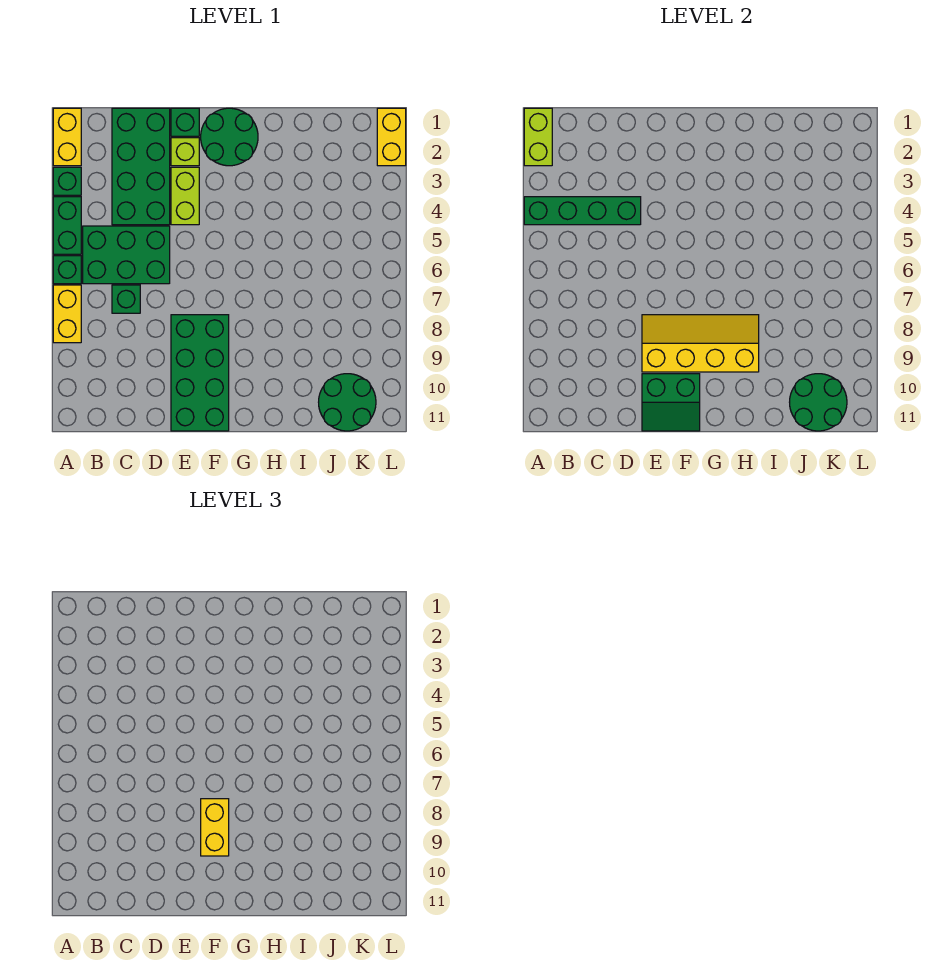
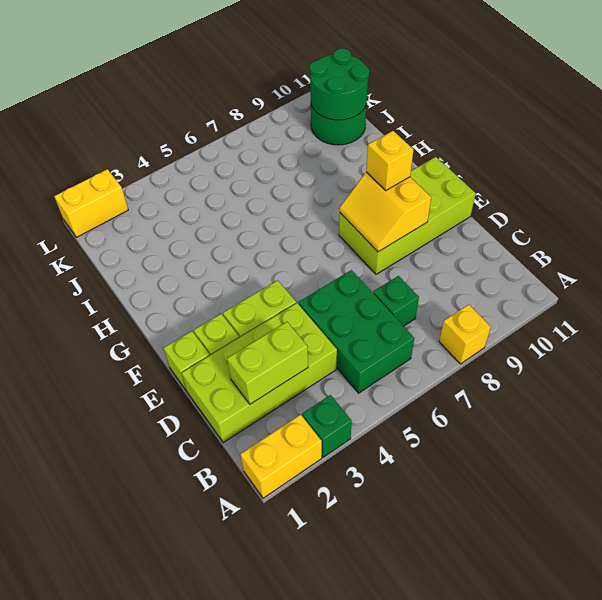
lime 1x2 brick [524,108,552,166] -> lime 1x2 brick moved to [227,322,308,404]
green 1x2 brick [53,197,81,254] -> none
green 1x4 brick [524,197,641,225] -> none
green 1x1 brick [53,256,81,284] -> none
yellow 1x2 brick [53,285,81,343] -> yellow 1x1 brick [439,304,491,364]
green 2x4 brick [112,108,170,225] -> lime 2x4 brick [182,303,337,443]
green 1x1 brick [171,108,199,136] -> lime 1x1 brick [164,331,210,391]
green 2x4 brick [171,315,229,431] -> lime 2x4 brick [339,157,476,274]
yellow 2x4 slope [642,315,759,372] -> yellow 2x2 slope [340,172,431,252]
green 2x2 slope [642,374,700,431] -> none
green 2x2 round brick [201,108,258,166] -> none
yellow 1x2 brick [201,799,229,856] -> yellow 1x1 brick [366,131,413,190]

